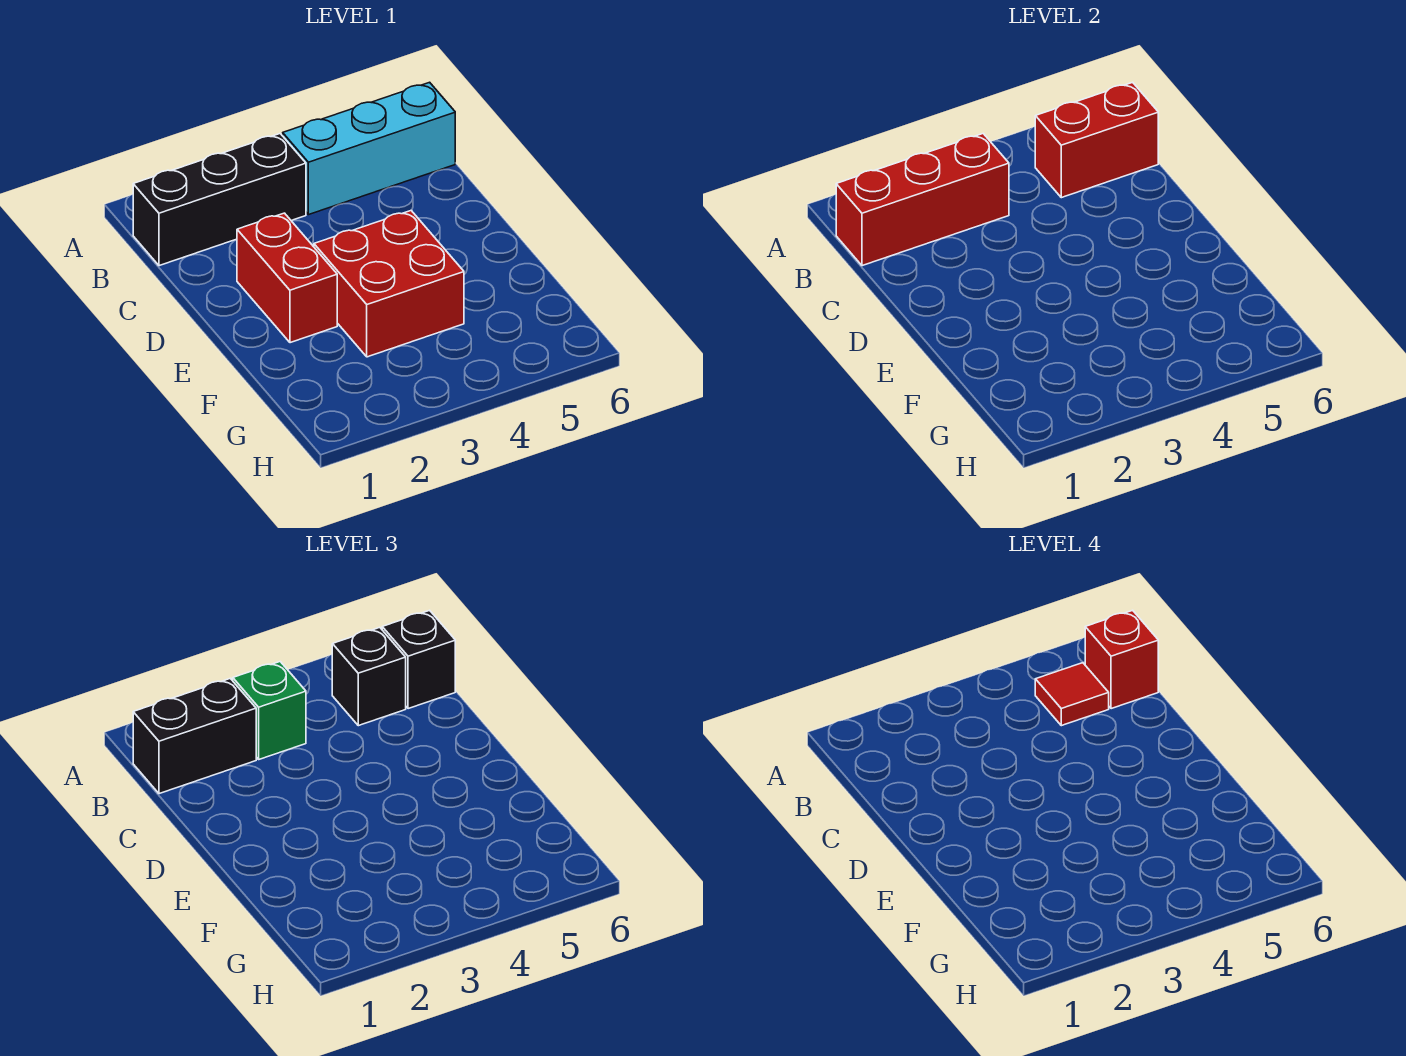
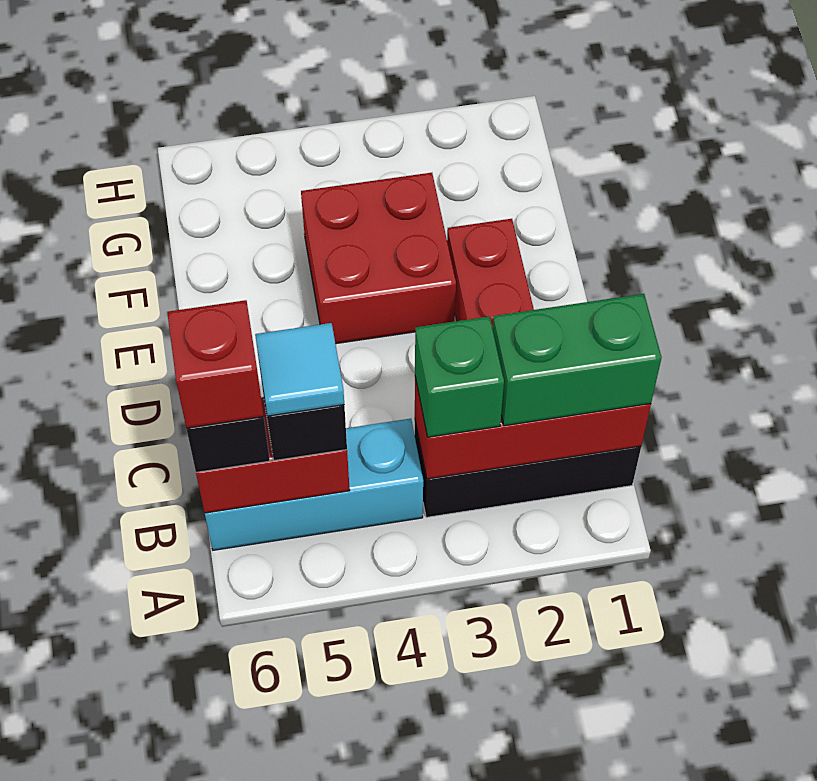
black 1x2 brick [133,678,256,794] -> green 1x2 brick [492,294,662,426]
red 1x1 tile [1035,663,1109,726] -> cyan 1x1 tile [255,323,344,416]

